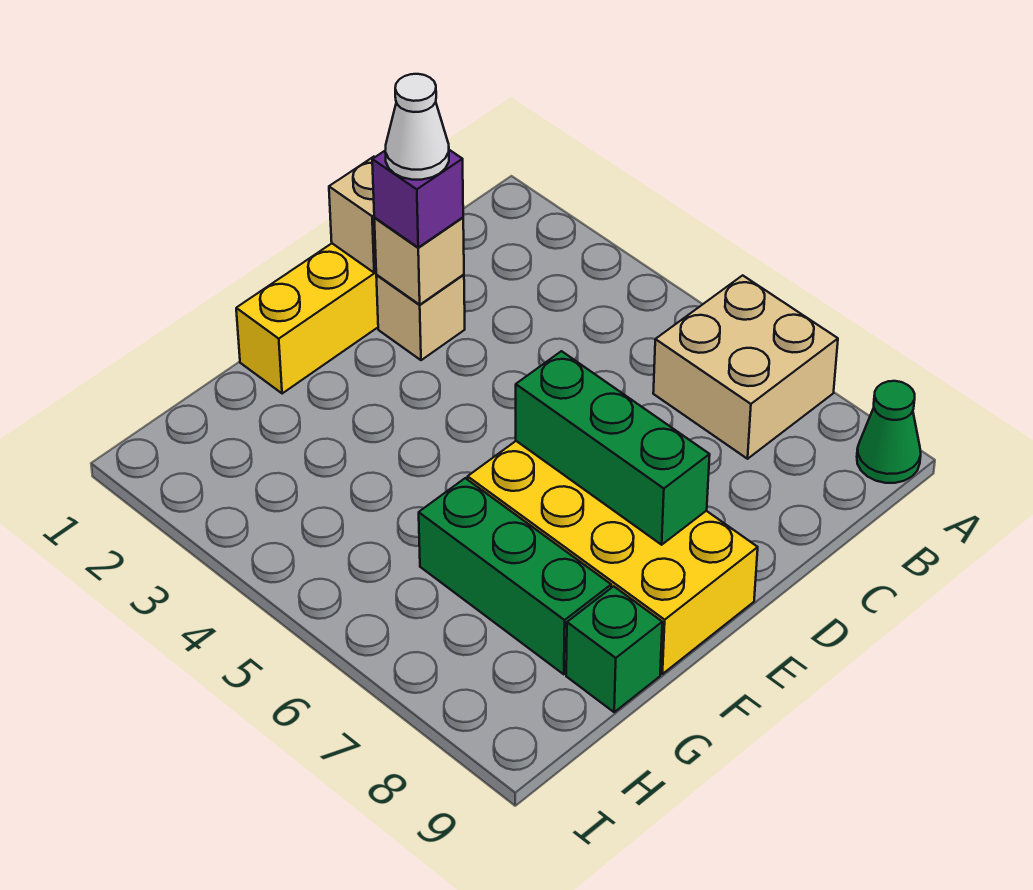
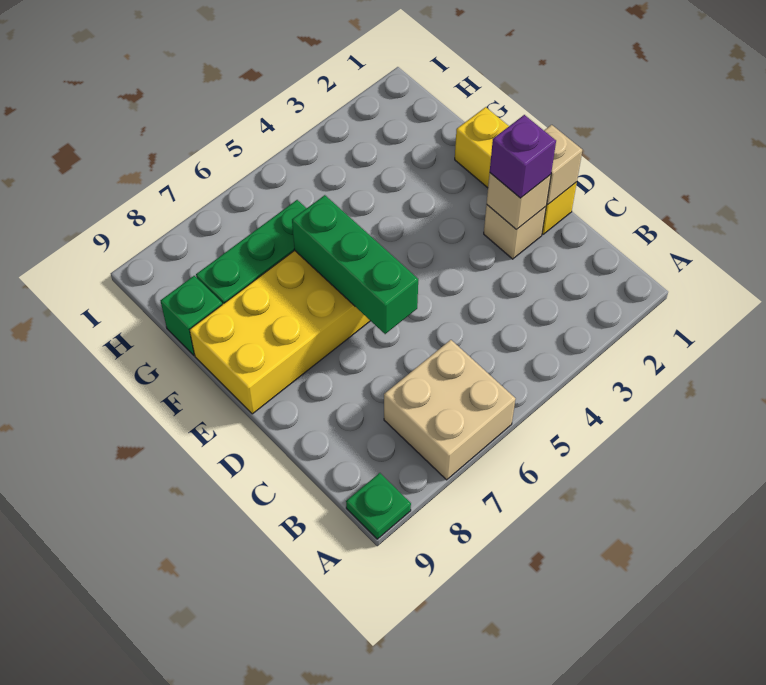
green 1x1 cone [857,381,921,483] -> green 1x1 plate [346,473,411,539]
white 1x1 cone [385,74,449,180] -> none
green 1x3 brick [516,351,710,545] -> green 1x3 brick turned to [292,195,418,334]

